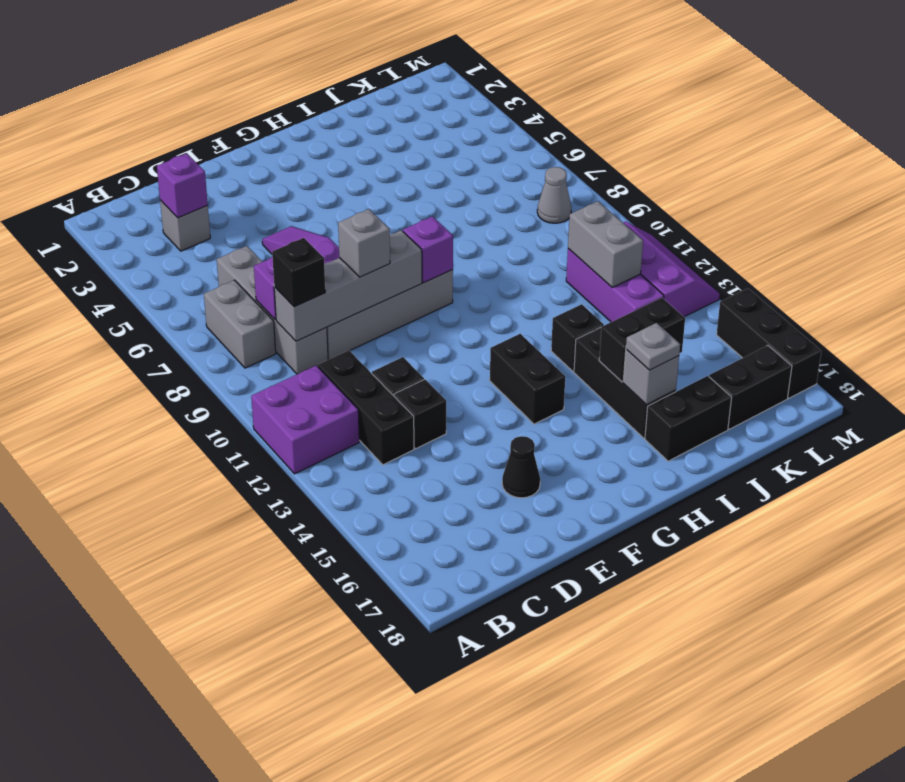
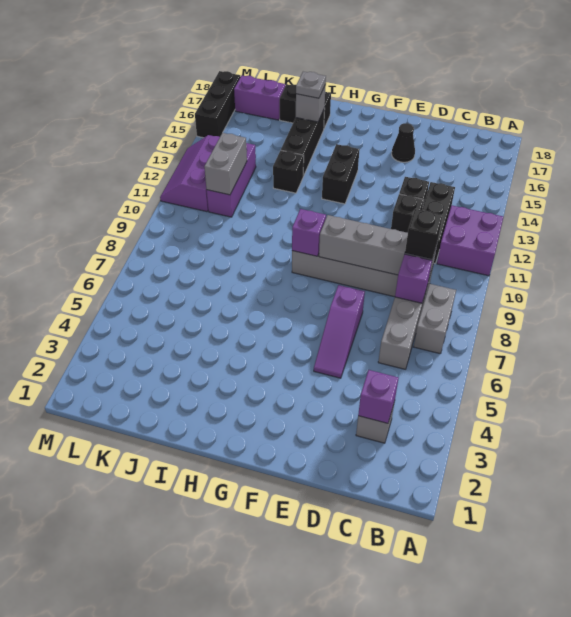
grey 1x1 brick [338,209,390,277] -> none
black 1x2 brick [599,298,685,382] -> none
black 1x2 brick [709,345,792,429] -> purple 1x2 brick [234,76,285,120]
grey 1x1 cone [537,167,572,223] -> none

